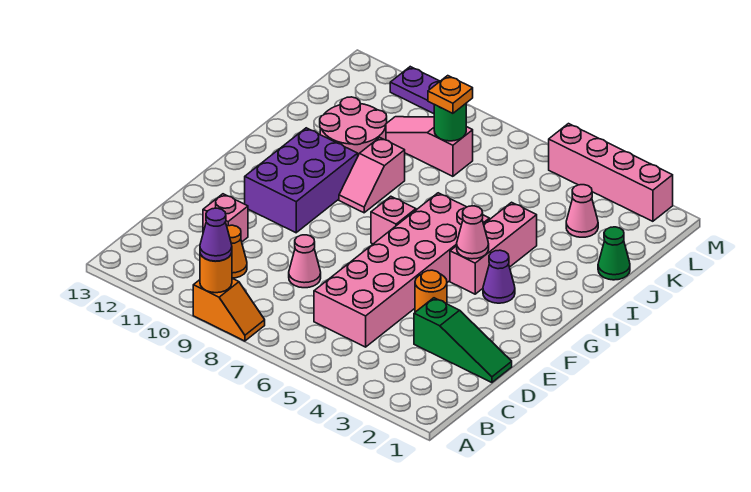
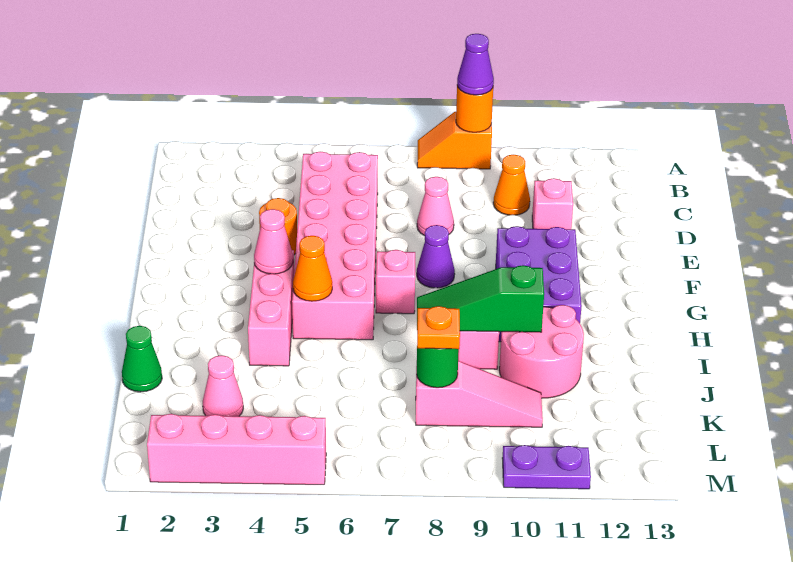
green 1x3 slope [414,298,512,383] -> green 1x3 slope moved to [417,265,544,332]
purple 1x1 cone [483,250,515,303] -> purple 1x1 cone moved to [417,225,455,288]
none -> orange 1x1 cone [293,236,332,301]

